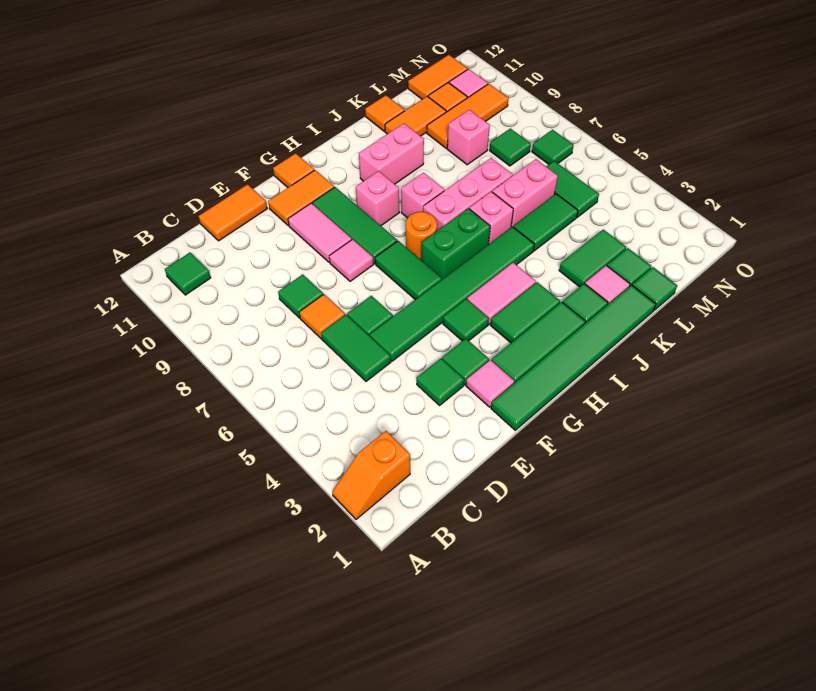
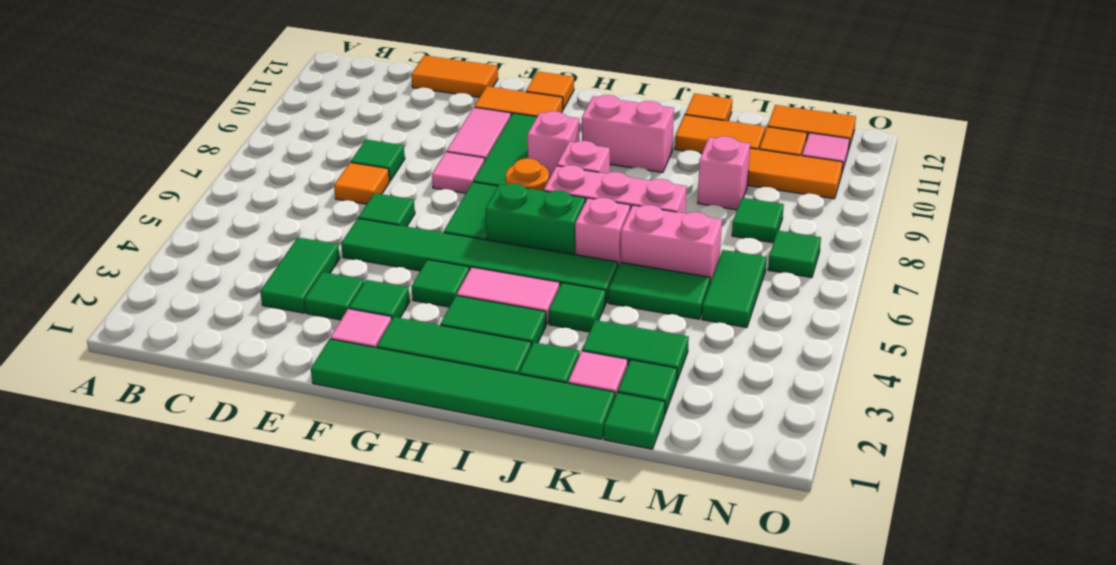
orange 1x2 slope [332,431,410,519] -> none
green 1x1 tile [165,253,211,295] -> green 1x1 tile moved to [549,283,606,332]
green 1x2 tile [321,315,391,381] -> green 1x2 tile moved to [260,237,340,313]

